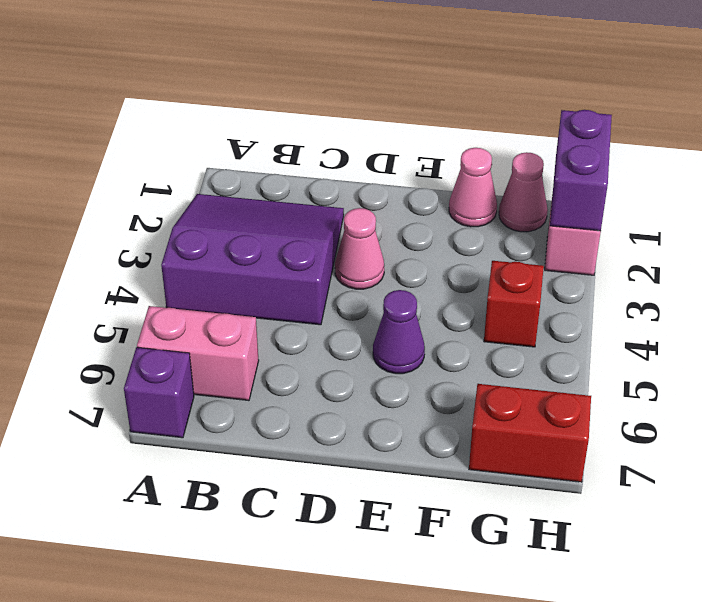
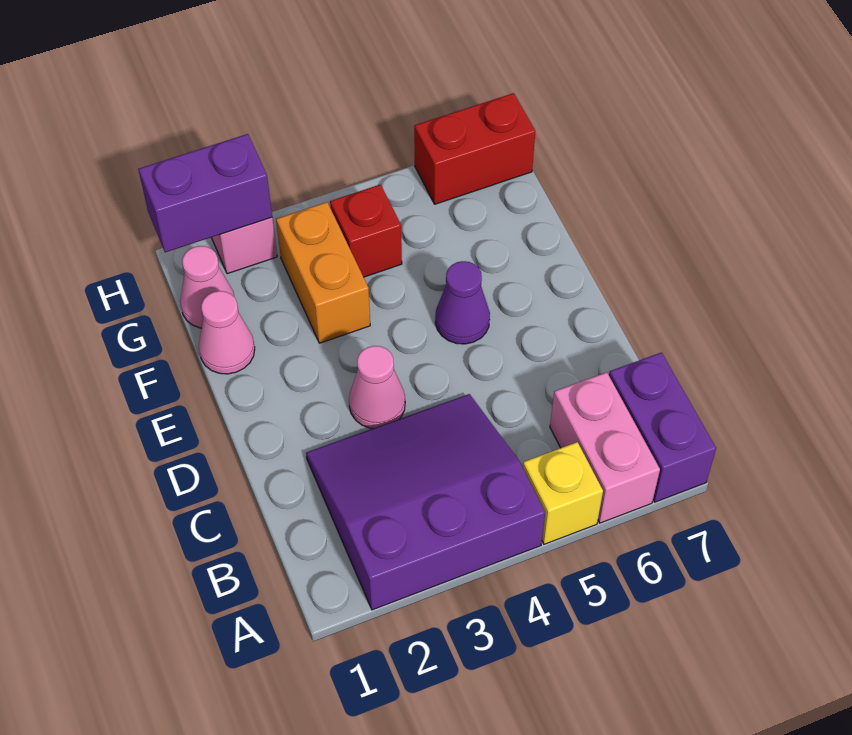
purple 3x3 slope [161,194,344,325] -> purple 3x3 slope turned to [306,394,545,610]
none -> yellow 1x1 brick [523,442,603,544]
purple 1x1 brick [124,347,194,438] -> purple 1x2 brick [609,353,716,502]
none -> orange 1x2 brick [276,202,370,343]
red 1x2 brick [469,384,591,482] -> red 1x2 brick turned to [414,93,535,204]

